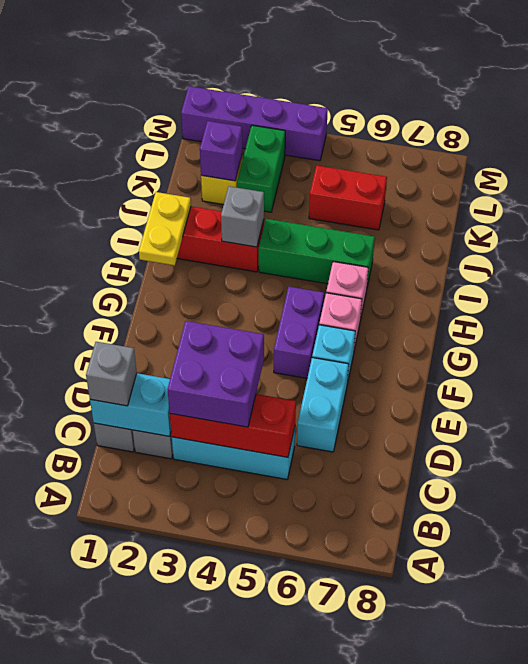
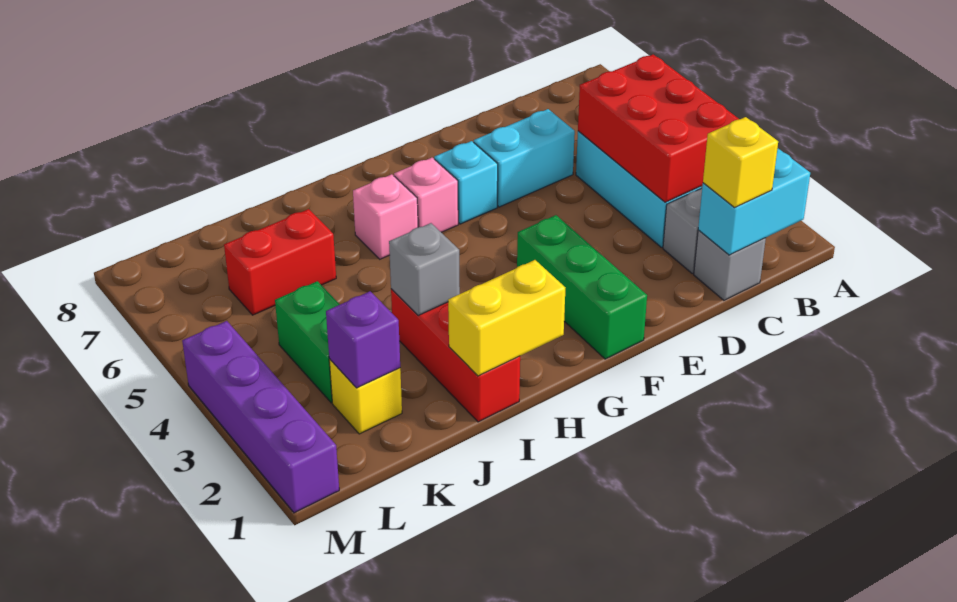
cyan 1x2 brick [90,373,171,436] -> cyan 1x2 brick turned to [698,149,810,255]
grey 1x1 brick [86,342,137,406] -> yellow 1x1 brick [703,117,778,207]
red 1x3 brick [170,394,296,457] -> red 2x3 brick [578,54,739,202]
purple 2x2 brick [168,321,264,427] -> none
purple 1x2 brick [274,287,324,378] -> none
yellow 1x2 plate [139,192,191,266] -> yellow 1x2 brick [448,260,565,376]
green 1x3 brick [259,219,375,287] -> green 1x3 brick moved to [517,215,647,359]
green 1x2 brick [237,125,285,212] -> green 1x2 brick turned to [275,281,340,403]
red 1x2 brick [309,165,387,230] -> red 1x2 brick turned to [224,209,336,315]

